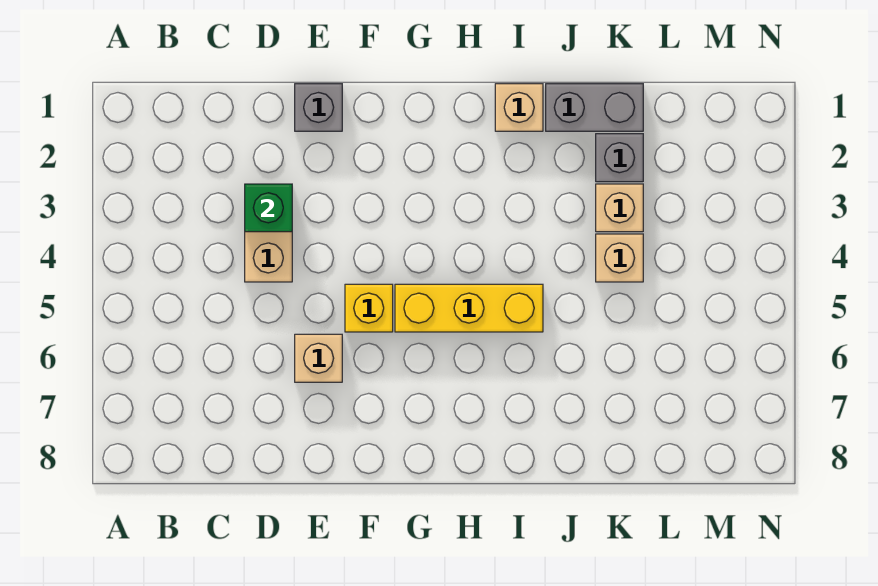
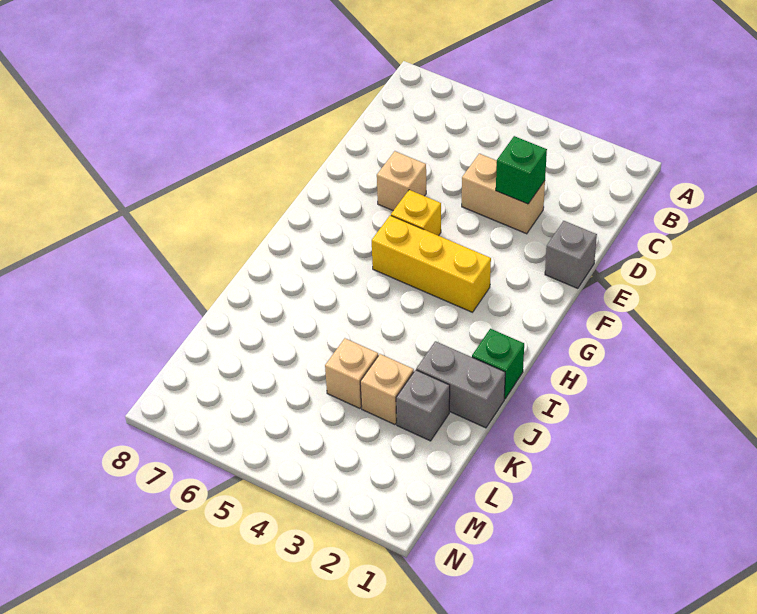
yellow 1x3 brick [395,284,543,332] -> yellow 1x3 brick turned to [372,215,491,312]
tan 1x1 brick [495,84,543,131] -> green 1x1 brick [472,329,524,399]
grey 1x2 brick [546,84,643,131] -> grey 1x2 brick turned to [416,341,505,428]

